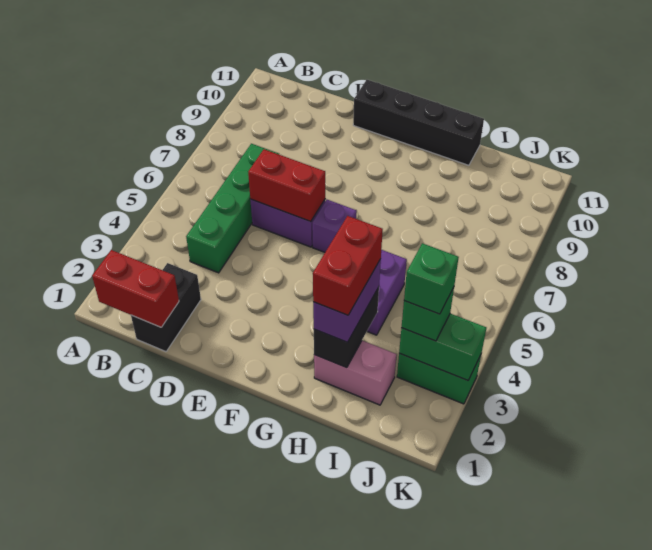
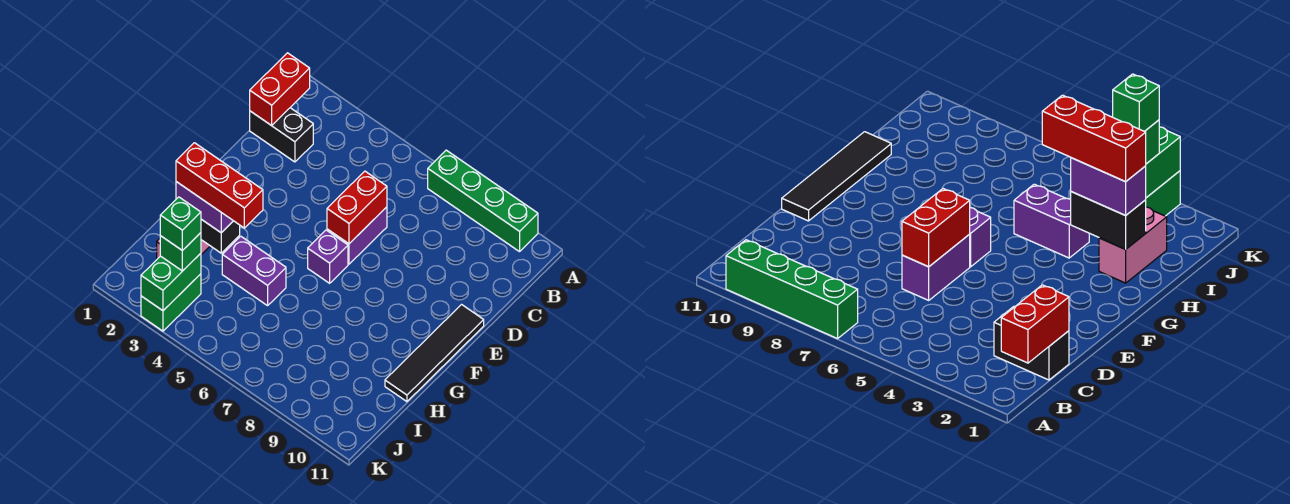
green 1x4 brick [186,144,279,273] -> green 1x4 brick moved to [428,150,538,252]
black 1x4 brick [353,80,484,165] -> black 1x4 tile [385,305,484,402]
red 1x2 brick [313,216,383,315] -> red 1x3 brick [176,143,263,228]

